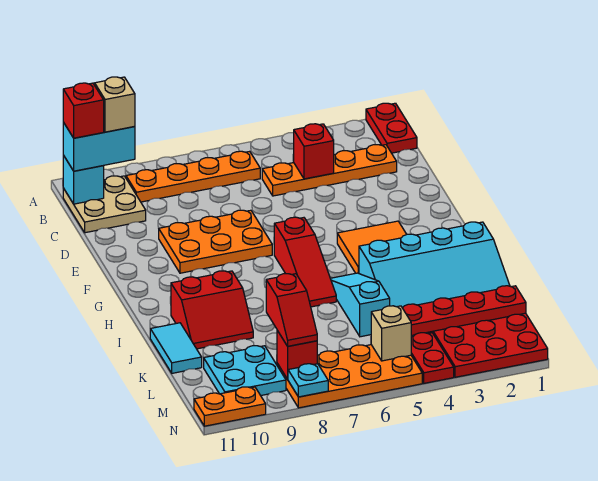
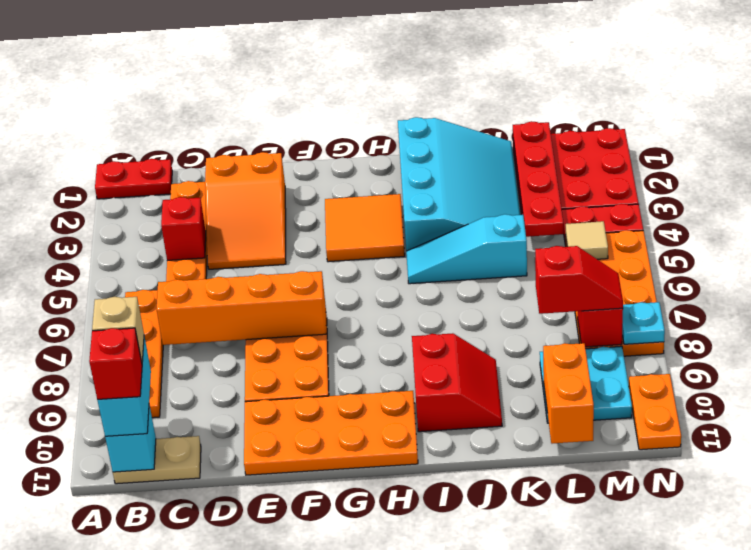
tan 2x2 plate [63,176,146,233] -> tan 1x2 plate [113,436,201,484]
none -> orange 1x4 brick [157,271,326,345]
none -> orange 2x3 slope [205,152,286,269]
none -> orange 2x4 plate [244,391,418,475]
red 1x3 slope [274,217,336,307] -> none
cyan 1x2 tile [150,323,202,373] -> none
none -> orange 1x2 brick [543,343,594,444]
tan 1x1 brick [371,306,411,361] -> tan 1x1 tile [565,221,608,259]

